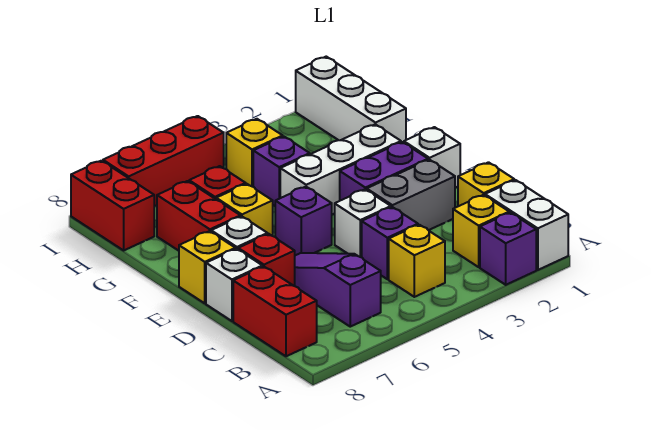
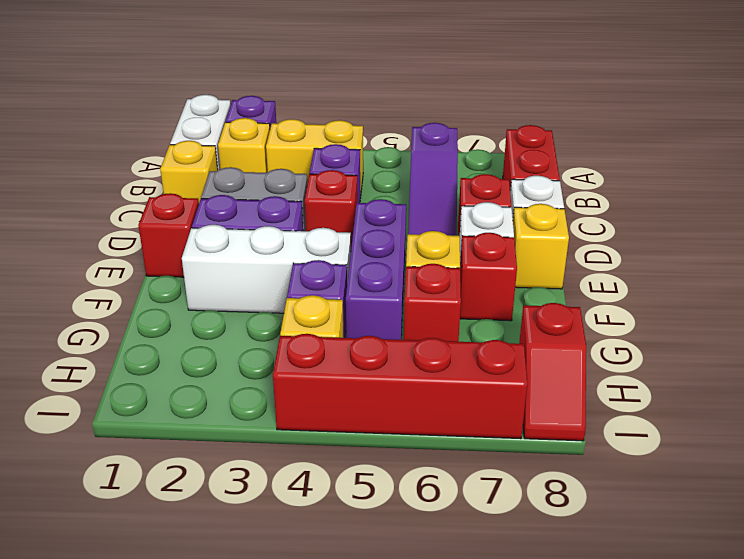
yellow 1x1 brick [389,225,445,297] -> yellow 1x2 brick [266,119,363,191]
white 1x1 brick [335,189,391,257] -> red 1x1 brick [305,170,357,247]
white 1x1 brick [404,127,460,188] -> red 1x1 brick [138,193,199,277]
purple 1x1 brick [275,187,332,255] -> purple 1x3 brick [346,199,406,340]
red 1x2 brick [157,181,240,251] -> red 1x1 brick [460,233,517,321]
white 1x3 brick [296,57,406,143] -> none
red 1x2 brick [71,161,154,250] -> red 1x2 slope [519,303,586,441]
red 1x3 brick [103,116,224,206] -> red 1x4 brick [273,334,528,439]

